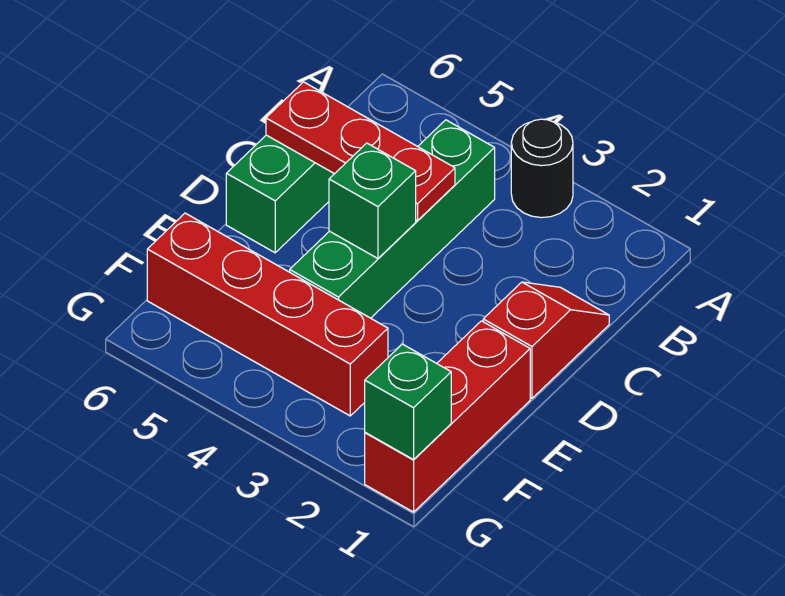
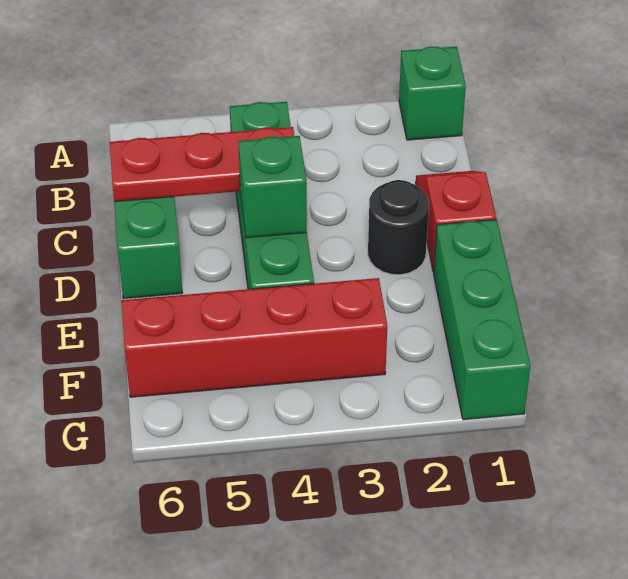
black 1x1 round brick [511,119,573,218] -> black 1x1 round brick moved to [368,180,429,275]
red 1x3 brick [365,321,530,512] -> green 1x3 brick [434,219,530,420]
green 1x1 brick [365,344,451,460] -> green 1x1 brick moved to [399,46,466,140]

